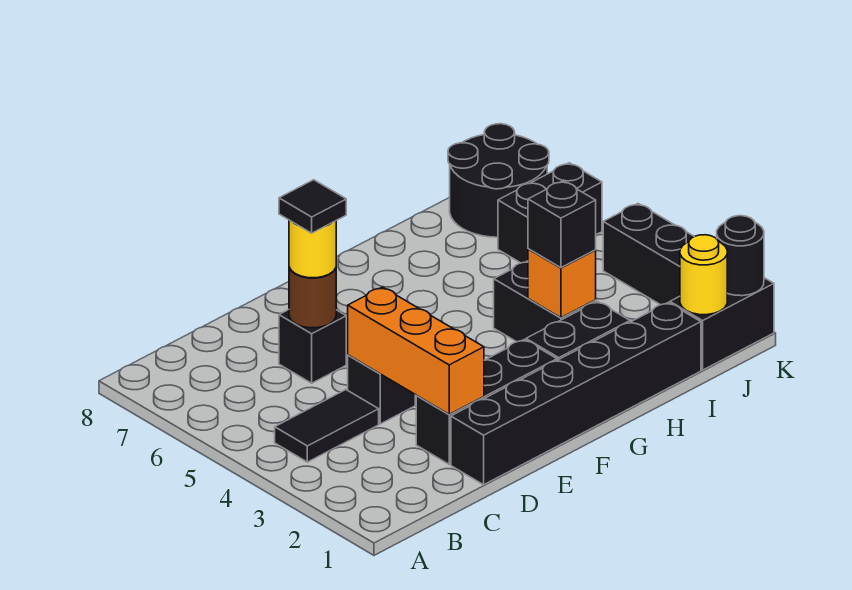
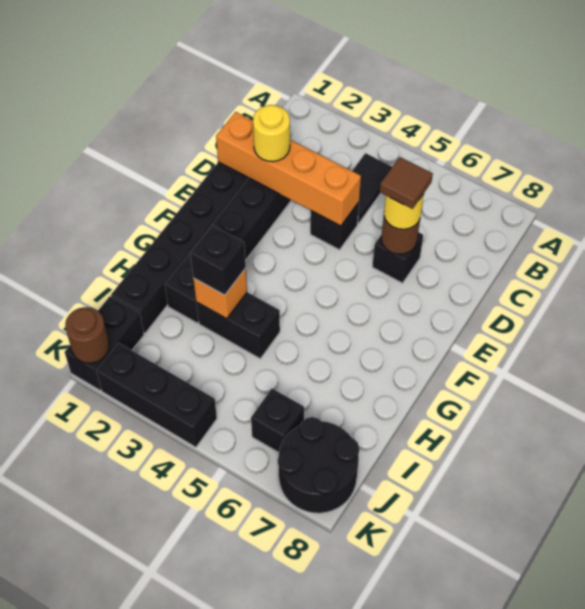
orange 1x3 brick [348,287,484,414] -> orange 1x4 brick [216,112,361,226]
black 1x1 tile [279,180,346,233] -> brown 1x1 tile [380,157,433,209]
yellow 1x1 round brick [680,235,727,315] -> yellow 1x1 round brick moved to [253,105,290,162]
black 1x2 brick [498,163,602,263] -> black 1x1 brick [251,389,304,453]
black 1x1 round brick [717,216,764,296] -> brown 1x1 round brick [65,307,109,363]

